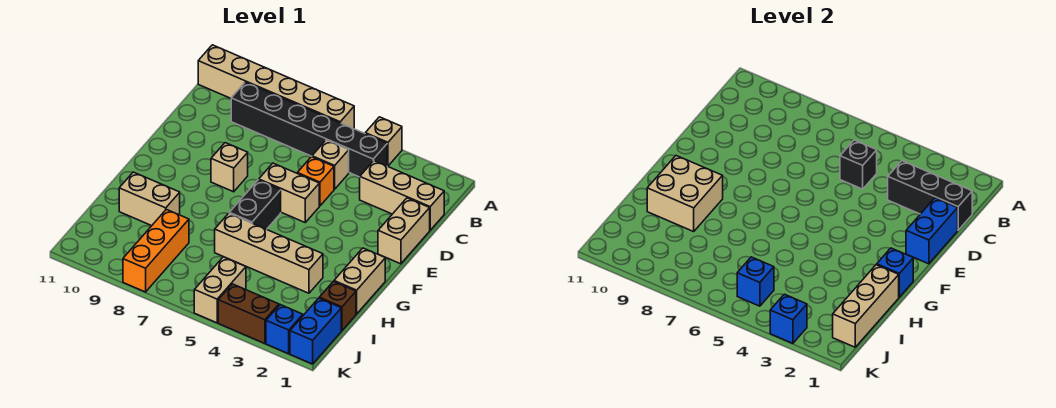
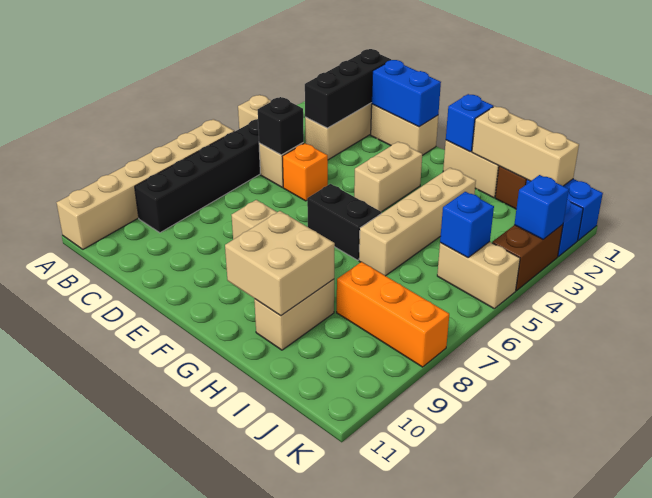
tan 1x2 brick [259,163,319,222] -> tan 1x2 brick moved to [354,142,422,212]

